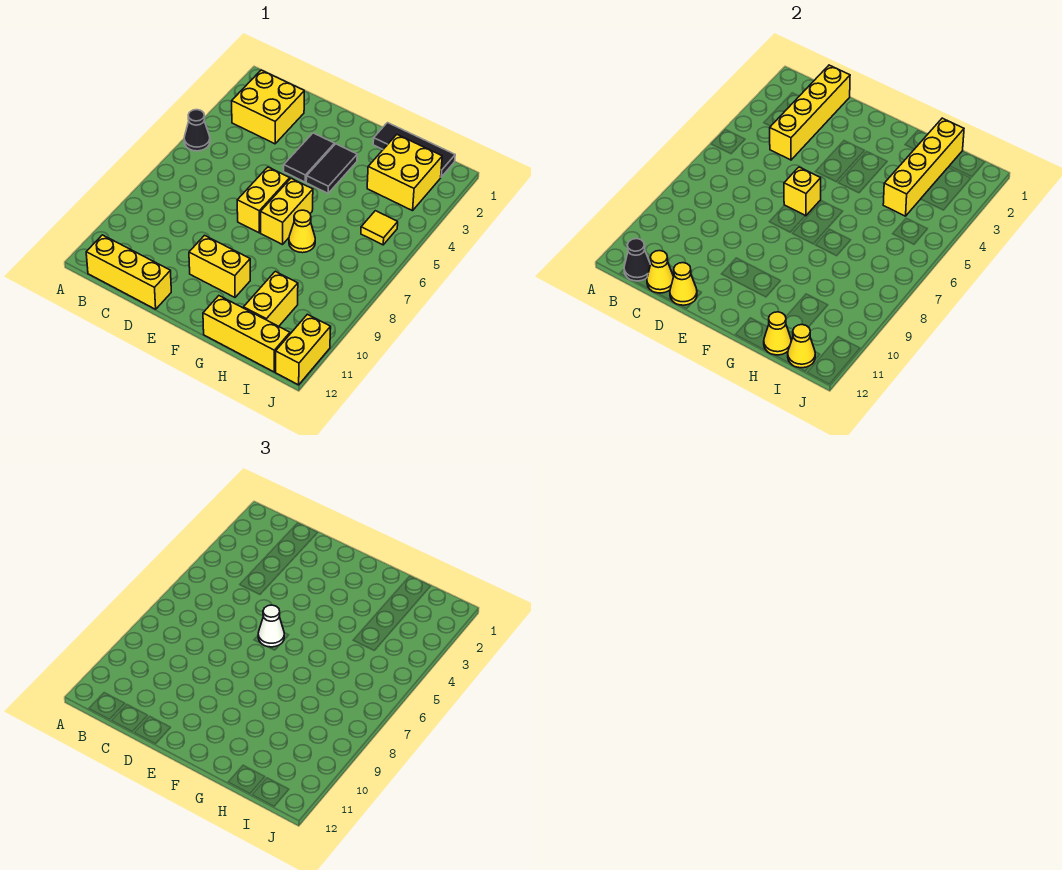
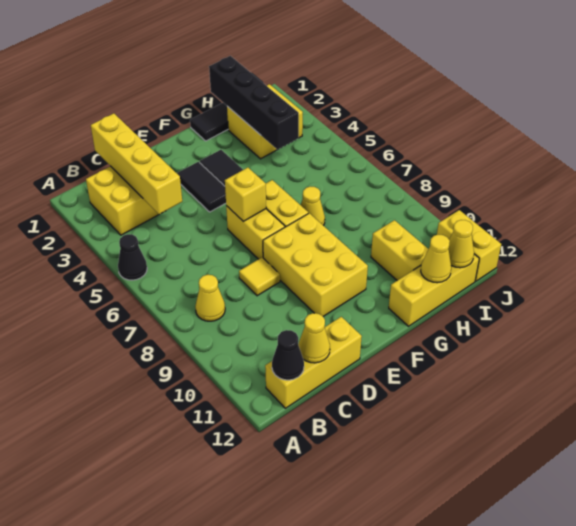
yellow 1x1 cone [670,263,697,305] -> yellow 1x1 cone moved to [195,275,225,321]
white 1x1 cone [258,605,284,647] -> none
yellow 1x2 brick [189,235,250,297] -> yellow 2x3 brick [263,213,368,316]
yellow 1x4 brick [883,118,964,216] -> black 1x4 brick [209,56,299,150]
yellow 1x1 tile [361,211,398,245] -> yellow 1x1 tile moved to [239,258,280,296]

